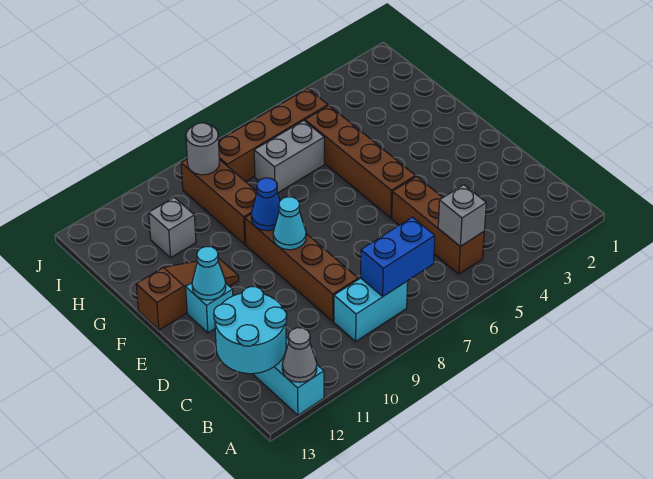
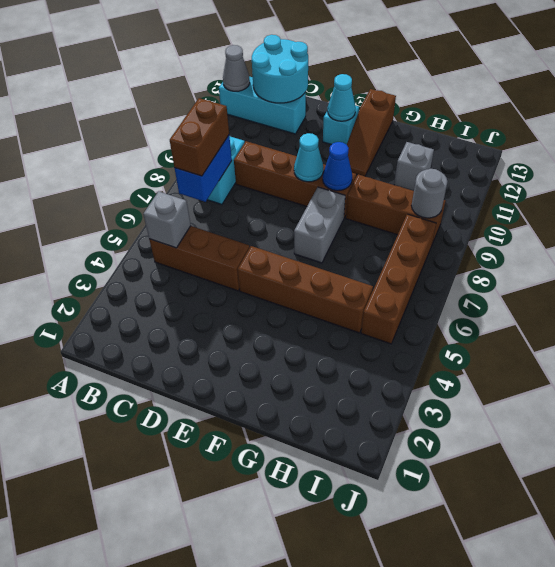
none -> brown 1x2 brick [170,98,229,176]
grey 1x2 brick [254,120,324,193] -> grey 1x2 brick moved to [294,187,345,263]

